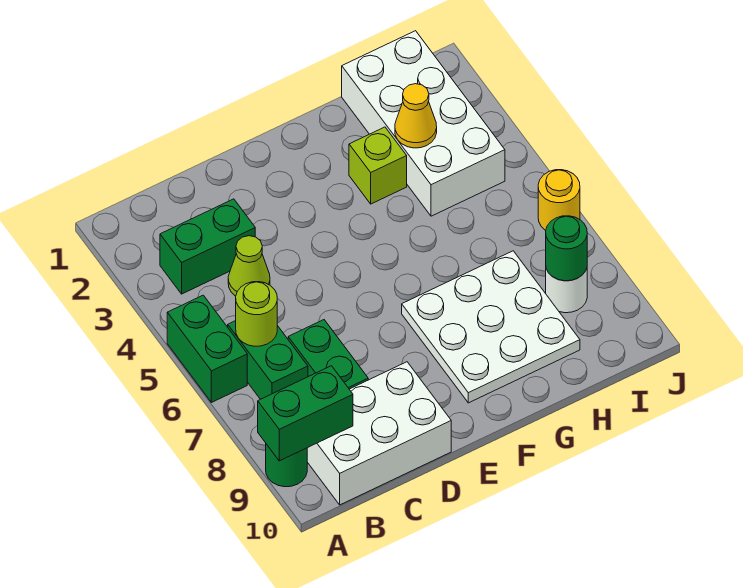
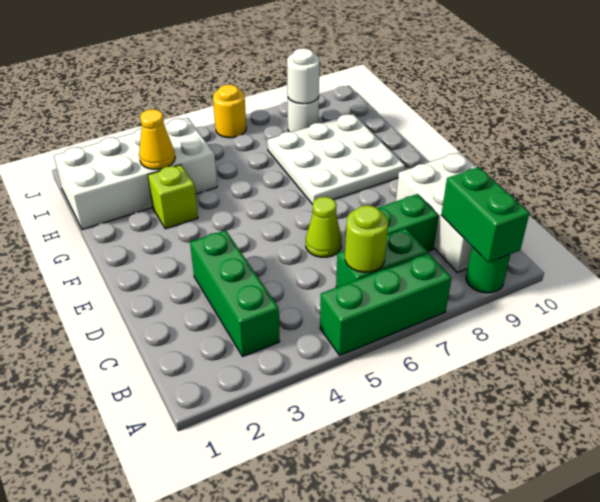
green 1x2 brick [167,295,247,402] -> green 1x3 brick [320,253,452,355]
green 1x2 brick [160,199,255,294] -> green 1x3 brick [190,230,280,356]
lime 1x1 cone [228,236,270,296] -> lime 1x1 cone moved to [306,197,342,257]
green 1x1 round brick [546,216,587,281] -> white 1x1 round brick [287,48,319,104]

